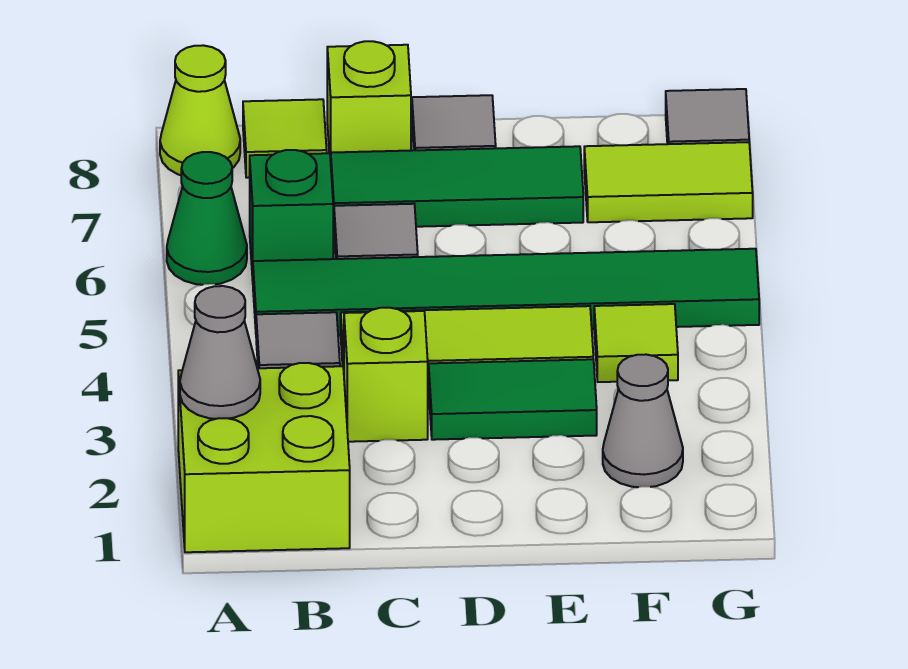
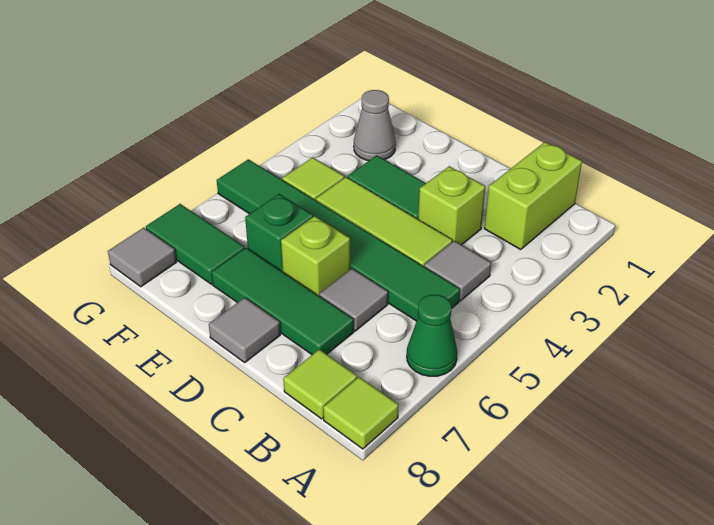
lime 2x2 brick [178,363,350,552] -> lime 1x2 brick [484,142,582,250]
grey 1x1 cone [180,286,260,419] -> none
lime 1x1 cone [160,45,240,175] -> lime 1x1 tile [323,377,399,449]
green 1x1 brick [250,150,333,280] -> green 1x1 brick moved to [245,194,313,272]
lime 1x1 brick [327,41,411,160] -> lime 1x1 brick moved to [281,216,350,296]
lime 1x2 tile [584,142,753,222] -> green 1x2 tile [146,204,245,284]

